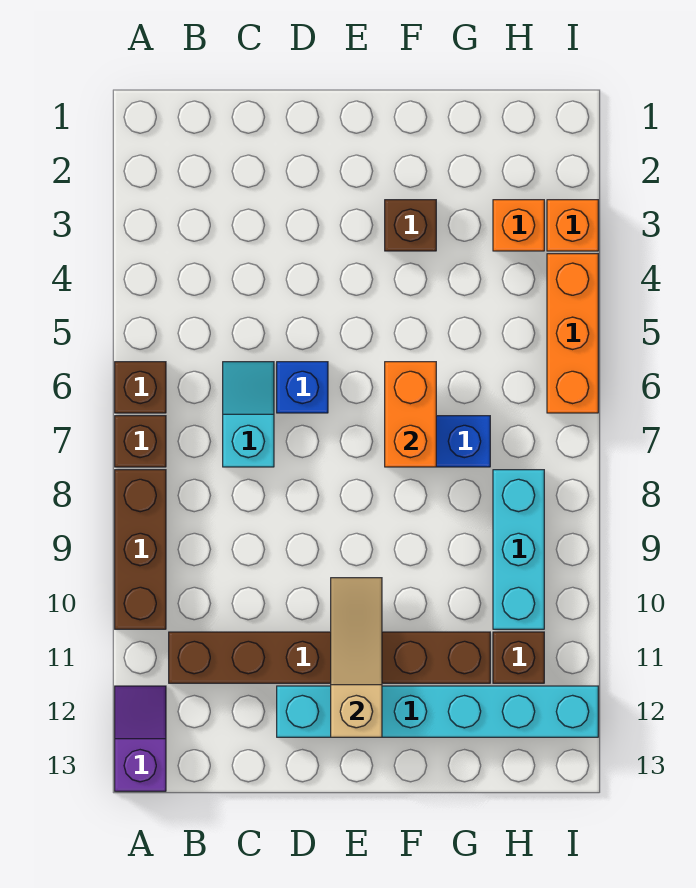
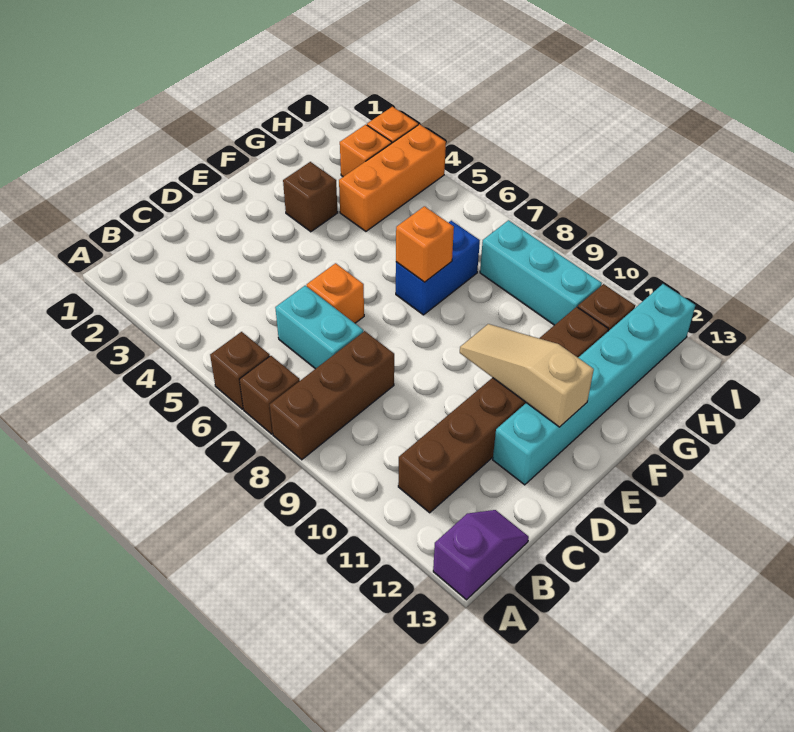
brown 1x3 brick [115,470,166,629] -> brown 1x3 brick turned to [270,331,394,460]
purple 1x2 slope [115,686,166,791] -> purple 1x2 slope turned to [433,510,529,600]
cyan 1x2 slope [223,362,274,467] -> cyan 1x2 brick [275,286,363,369]
blue 1x1 brick [277,362,328,413] -> orange 1x1 brick [307,263,364,323]
orange 1x2 brick [385,362,436,467] -> orange 1x1 brick [396,206,454,282]
orange 1x3 brick [547,254,598,413] -> orange 1x3 brick turned to [339,124,446,231]

